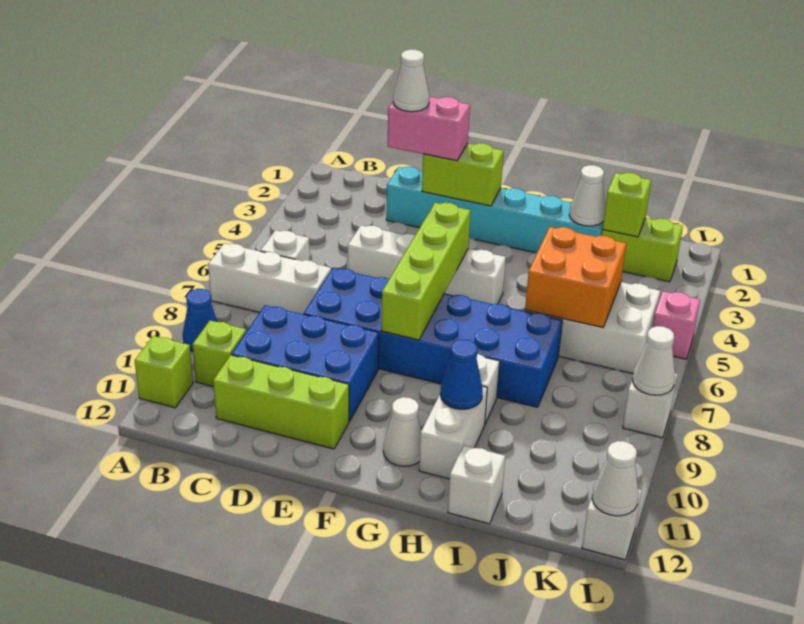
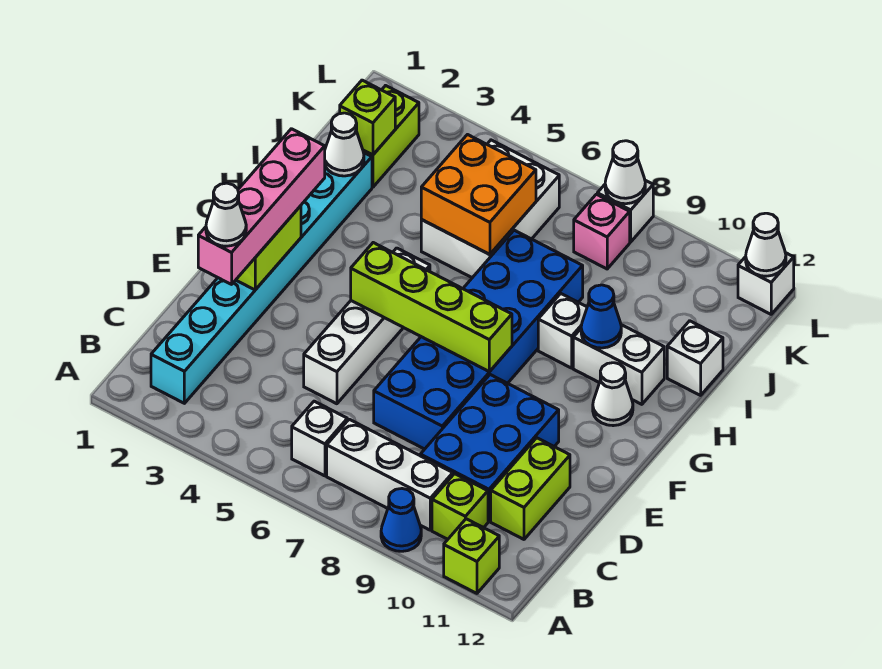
white 1x3 brick [208,243,331,314] -> white 1x3 brick turned to [327,419,453,530]
lime 1x3 brick [213,355,349,449] -> lime 1x2 brick [491,438,570,539]
cyan 1x6 brick [386,167,603,253] -> cyan 1x8 brick [151,153,372,403]
pink 1x2 brick [388,97,470,161] -> pink 1x4 brick [198,129,325,284]
pink 1x1 brick [653,291,700,359] -> pink 1x1 brick moved to [574,194,630,269]

